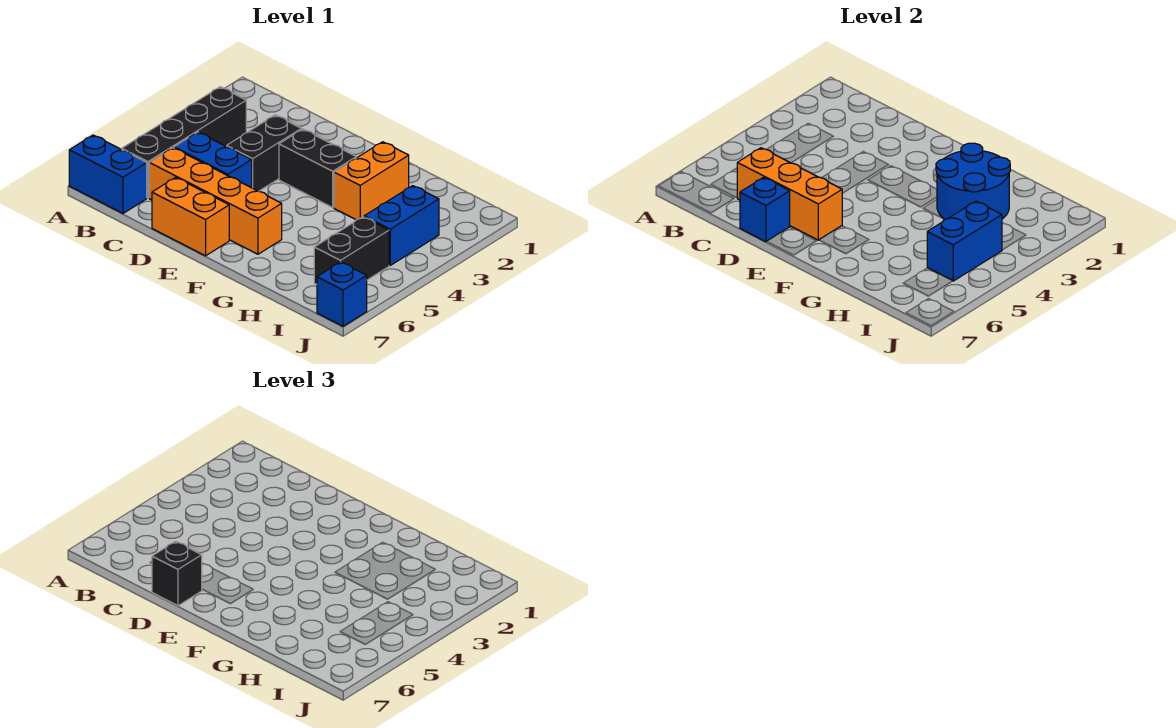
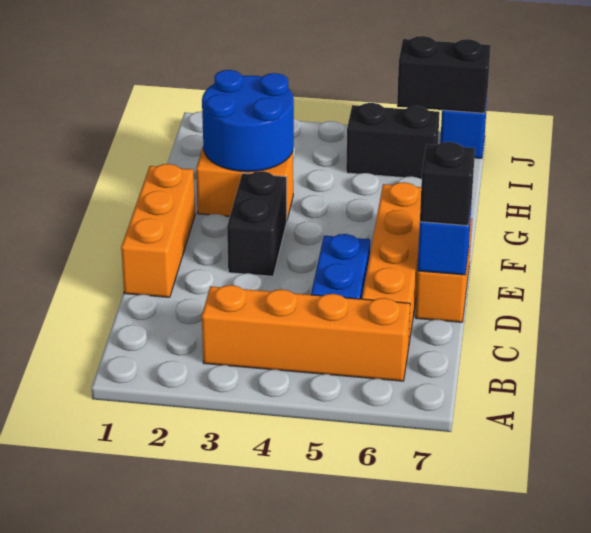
blue 1x2 brick [69,135,147,213] -> none
black 1x4 brick [122,87,246,198] -> orange 1x4 brick [202,285,410,381]
orange 1x3 brick [737,148,842,240] -> orange 1x3 brick moved to [121,164,195,297]
black 1x2 brick [227,115,301,191] -> black 1x2 brick moved to [397,36,491,113]
blue 1x2 brick [364,186,439,265] -> none
blue 1x2 brick [927,201,1002,281] -> none

